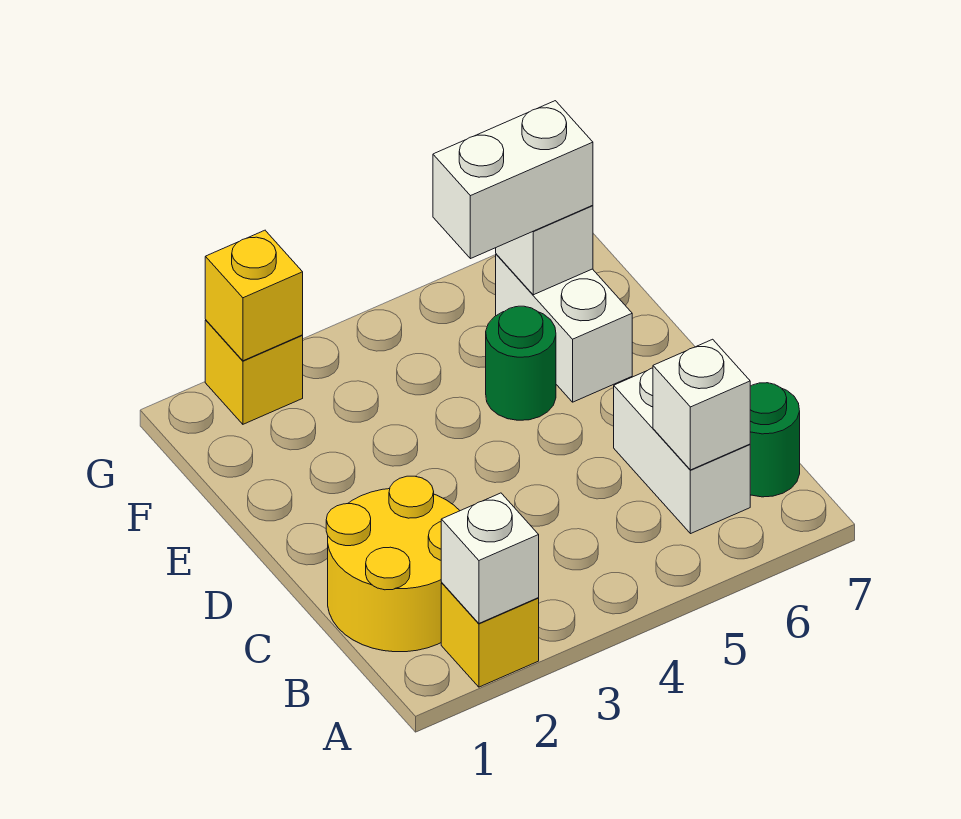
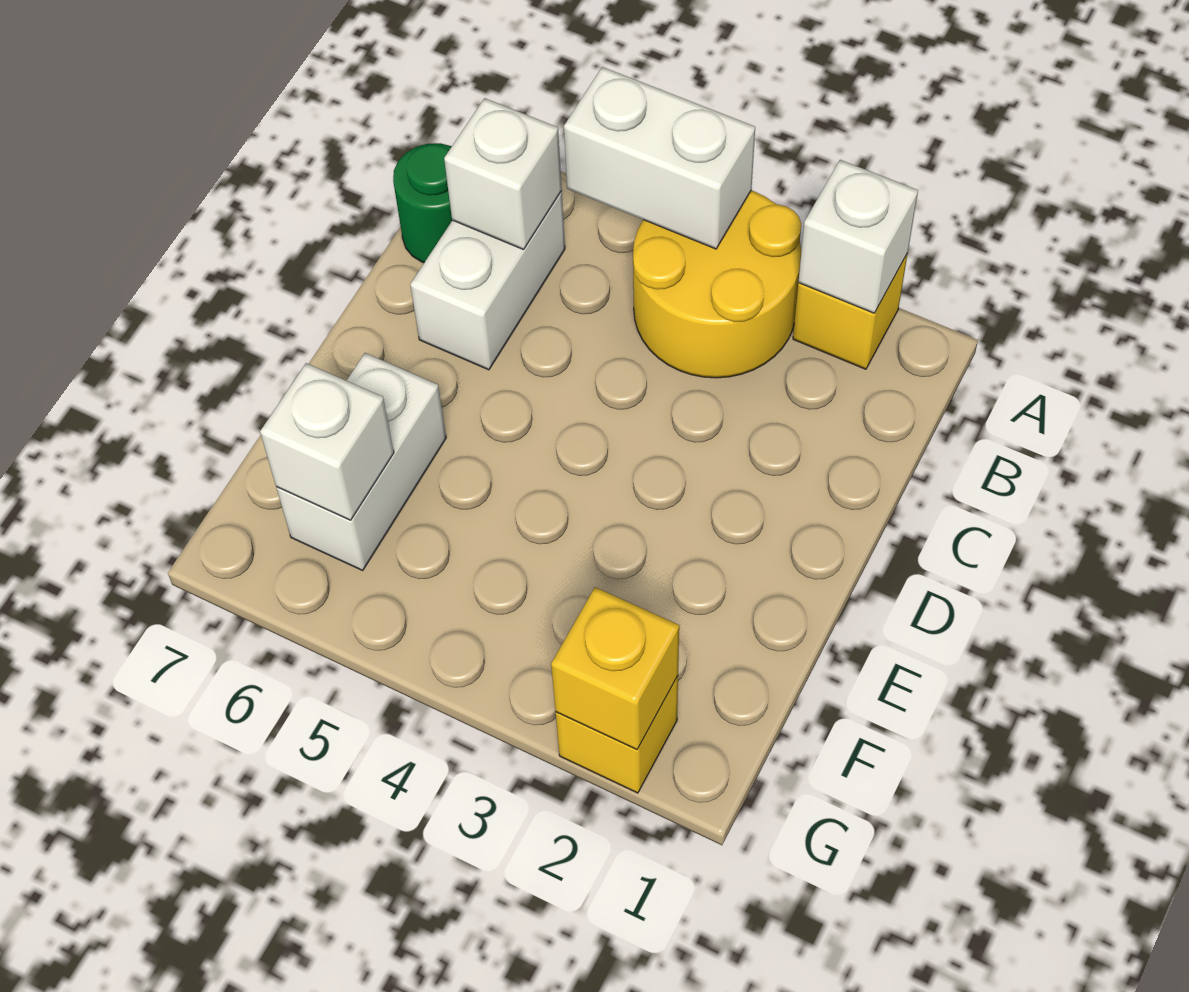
yellow 2x2 round brick [326,476,460,652] -> yellow 2x2 round brick moved to [633,190,801,378]
green 1x1 round brick [486,306,556,420] -> none
white 1x2 brick [433,101,593,259] -> white 1x2 brick moved to [564,67,755,249]

